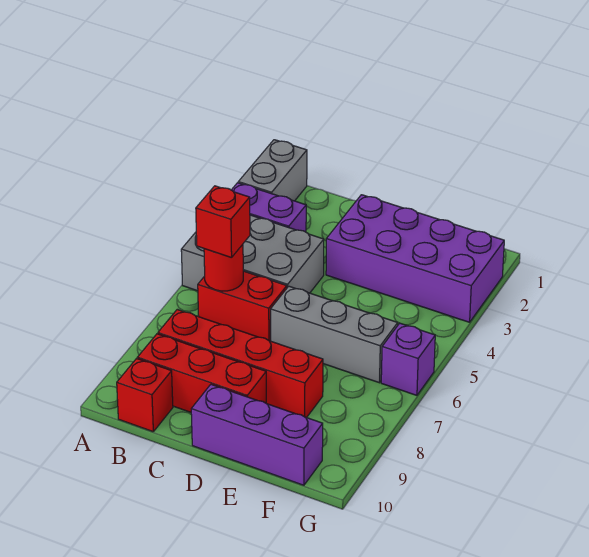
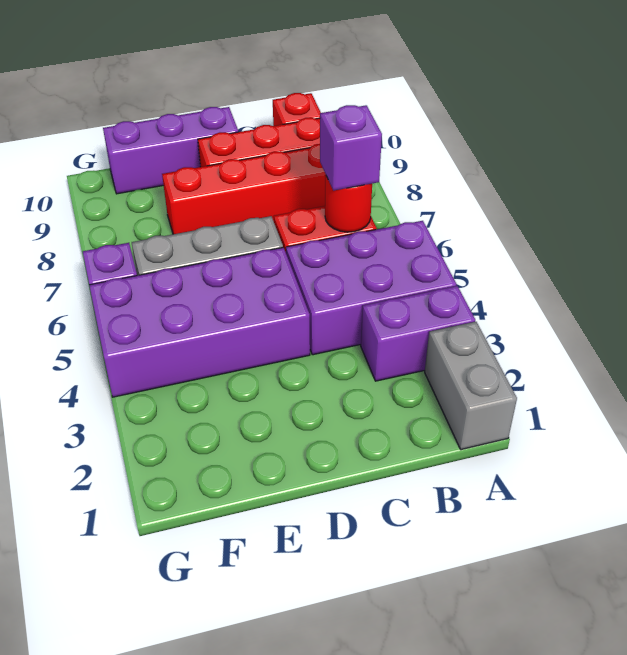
grey 2x3 brick [181,215,324,293] -> purple 2x3 brick [286,221,457,355]
red 1x1 brick [196,186,250,258] -> purple 1x1 brick [320,105,382,191]
purple 2x4 brick [326,195,504,322] -> purple 2x4 brick moved to [89,247,310,397]

